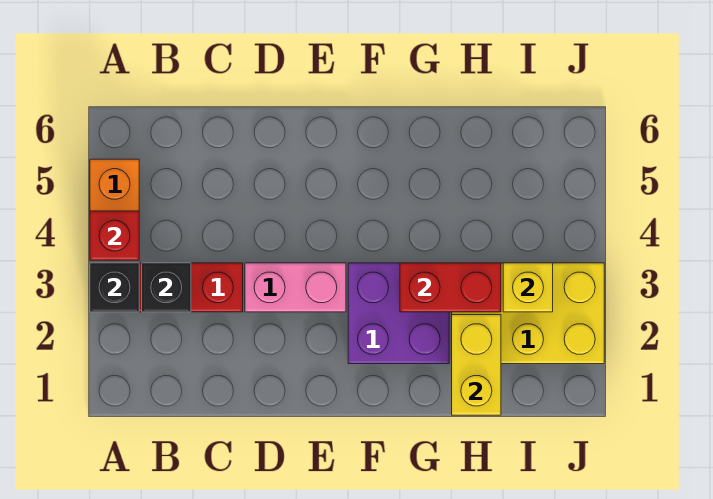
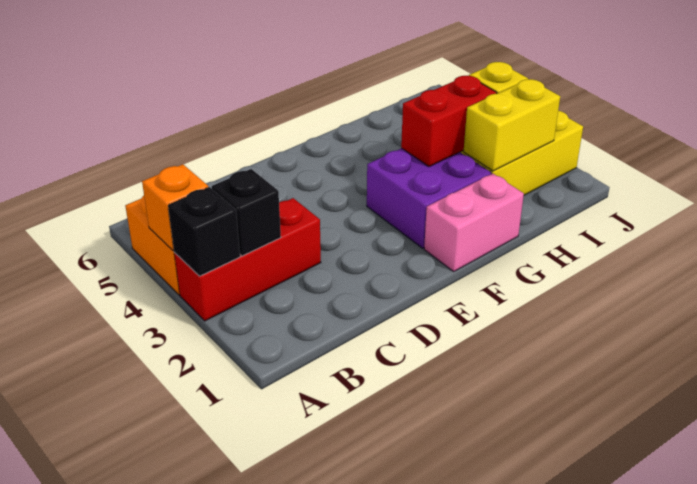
red 1x1 brick [90,211,139,260] -> orange 1x1 brick [142,164,208,251]
pink 1x2 brick [245,263,346,312] -> pink 1x2 brick moved to [424,174,524,271]
yellow 1x2 brick [452,315,501,415] -> yellow 1x2 brick turned to [464,79,560,171]

